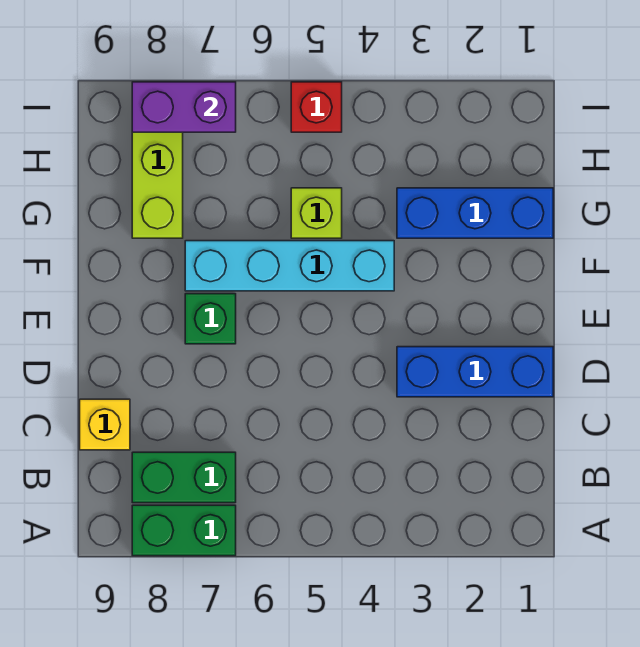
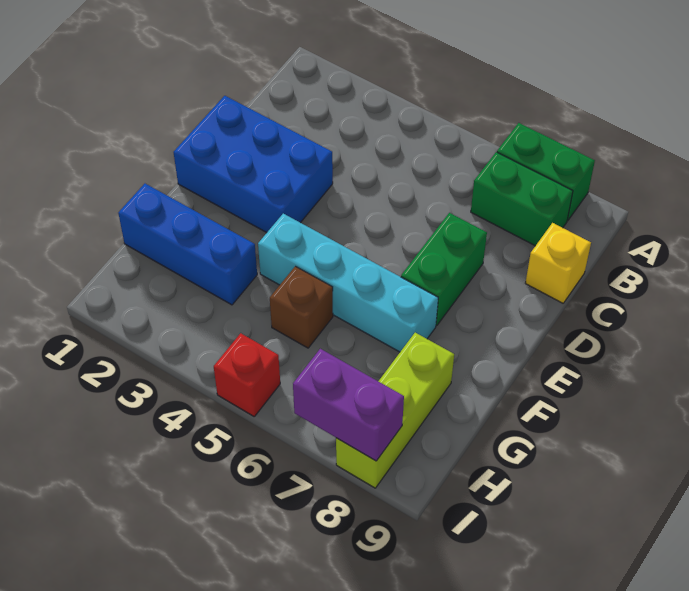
blue 1x3 brick [397,347,553,397] -> blue 2x3 brick [174,96,333,233]
green 1x1 brick [185,294,236,344] -> green 1x2 brick [401,213,487,326]
lime 1x1 brick [291,188,342,238] -> brown 1x1 brick [270,266,333,348]

